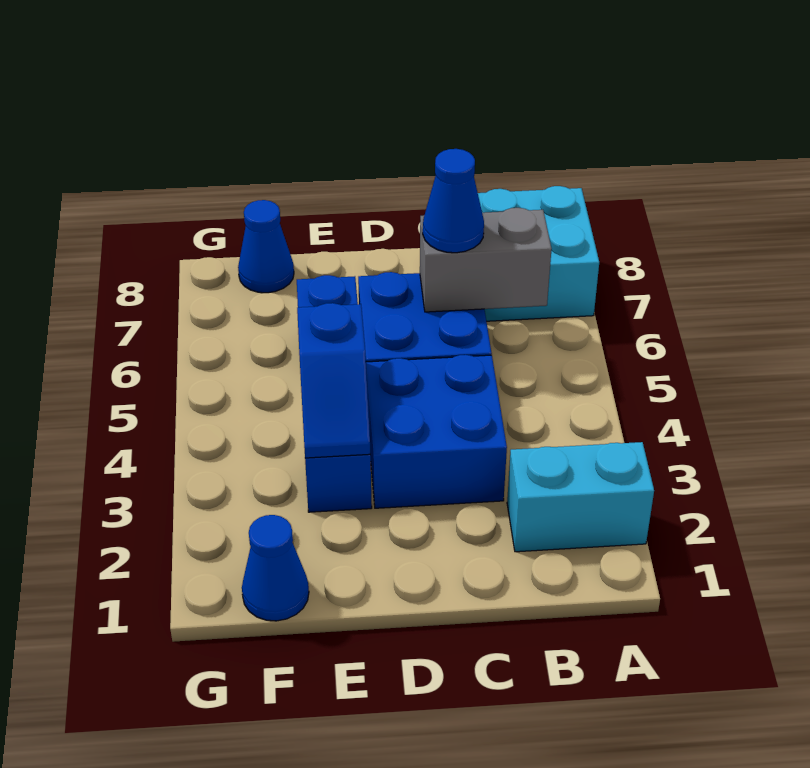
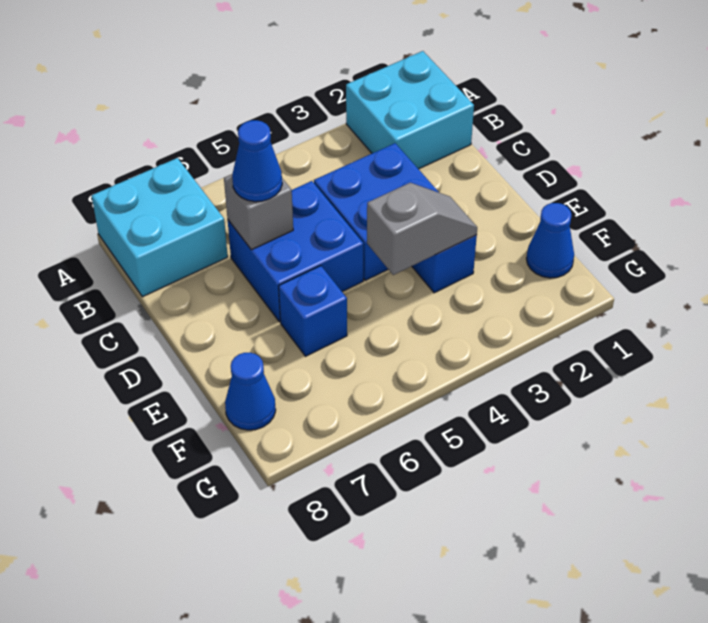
cyan 1x2 brick [507,442,654,552] -> cyan 2x2 brick [346,51,474,169]
grey 1x2 brick [420,208,551,312] -> grey 1x1 brick [224,174,293,250]
blue 1x2 slope [297,303,370,458] -> grey 1x2 slope [367,183,477,275]

